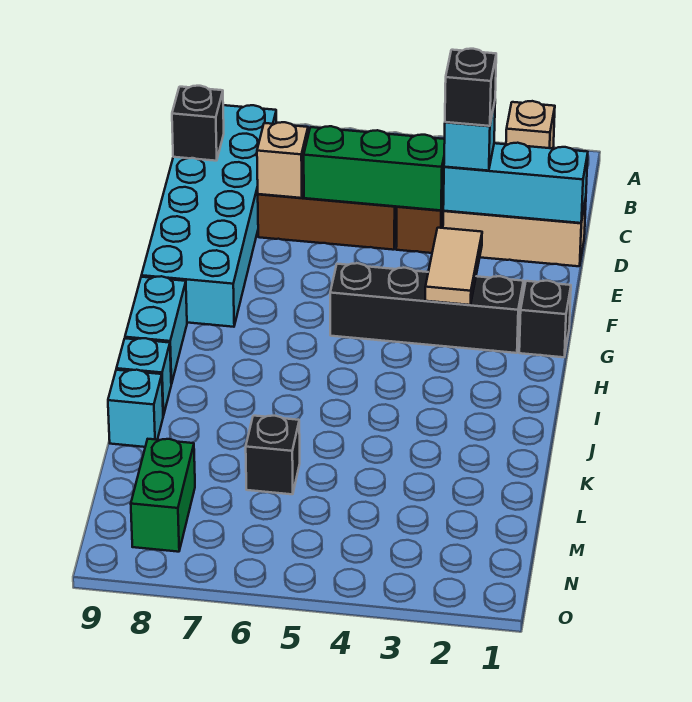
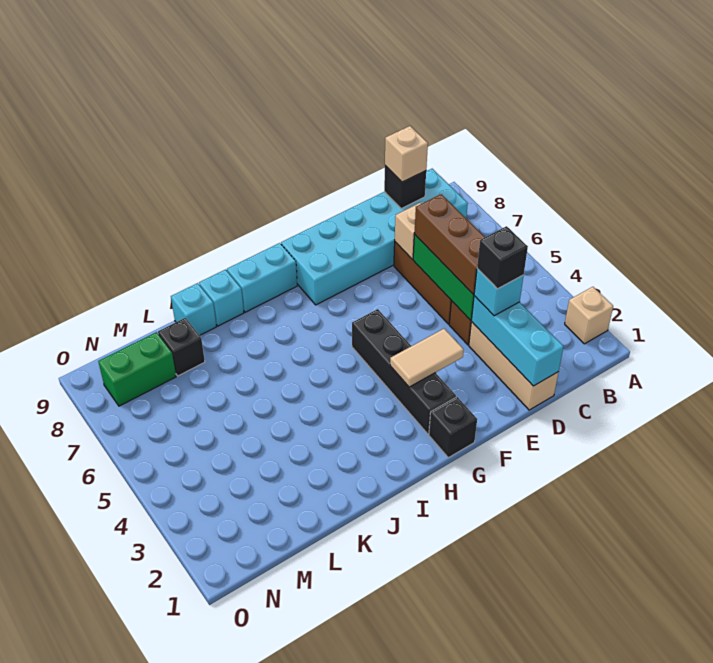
none -> tan 1x1 brick [385,126,428,182]
none -> brown 1x3 brick [414,194,485,294]
black 1x1 brick [246,416,300,494] -> black 1x1 brick moved to [158,318,205,376]

